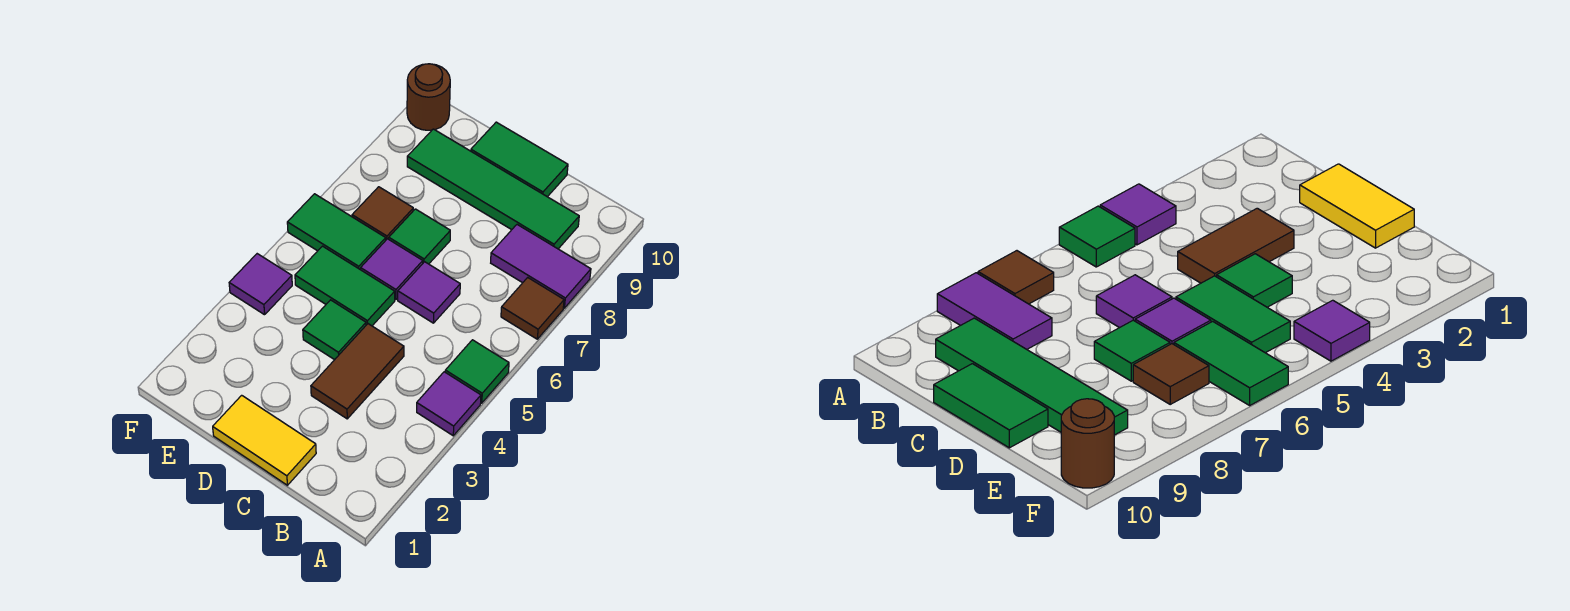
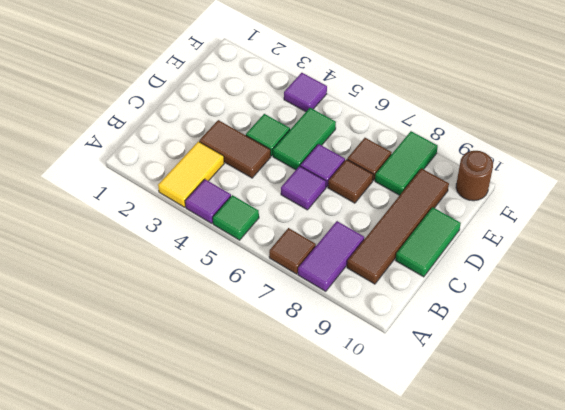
green 1x4 tile [407,129,579,249] -> brown 1x4 tile [347,168,449,284]
yellow 1x2 tile [213,395,316,485] -> yellow 1x2 tile moved to [158,141,224,207]
green 1x1 tile [389,209,450,264] -> brown 1x1 tile [328,159,373,203]
green 1x2 tile [287,194,386,270] -> green 1x2 tile moved to [375,131,438,195]

